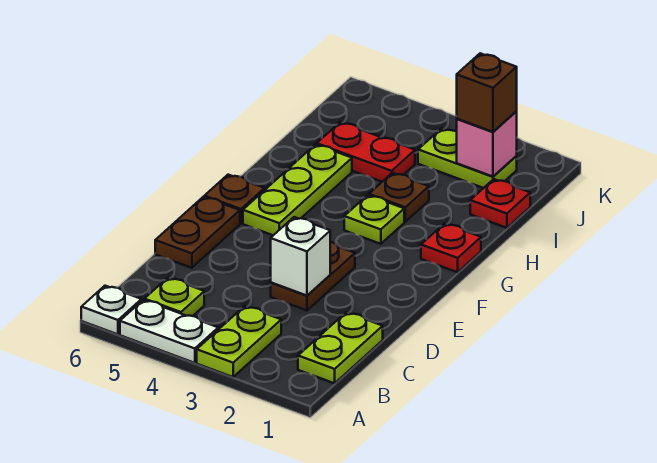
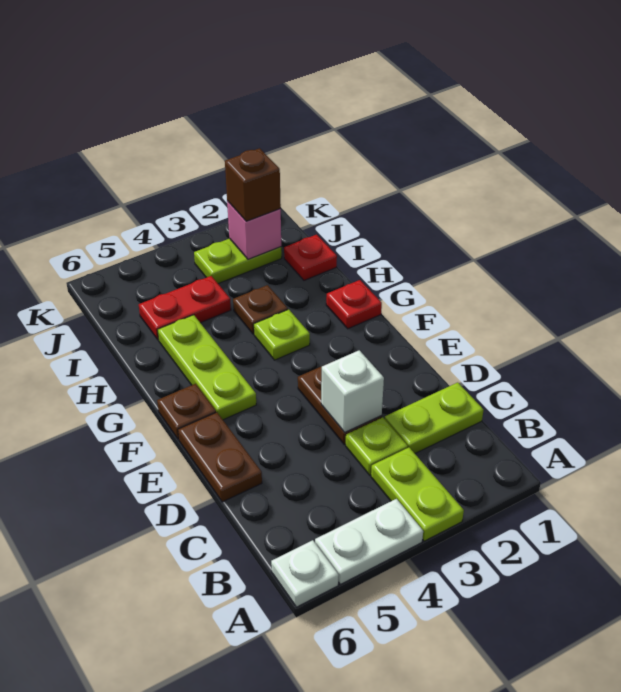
lime 1x2 plate [298,312,383,383] -> lime 1x2 plate turned to [385,382,483,453]
lime 1x1 plate [144,278,204,316] -> lime 1x1 plate moved to [346,417,408,475]

